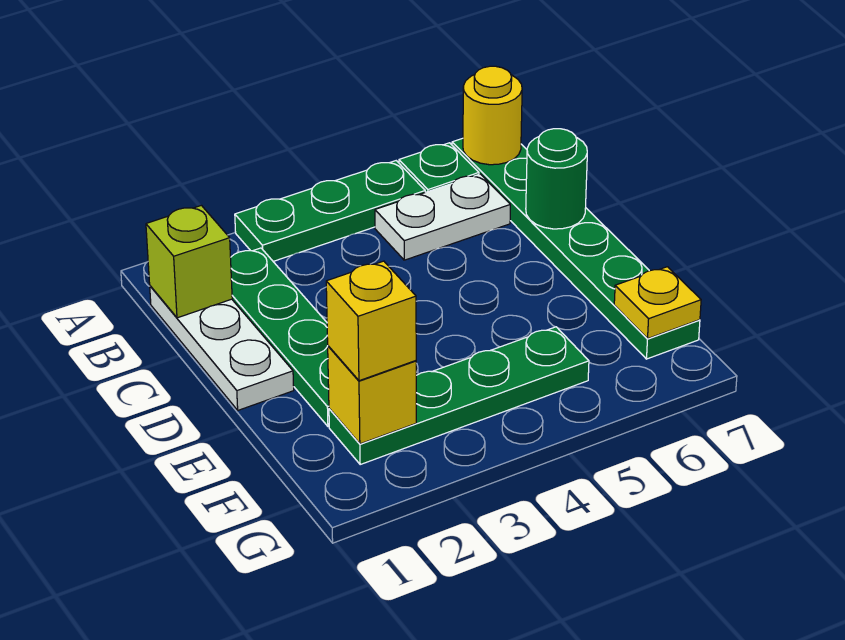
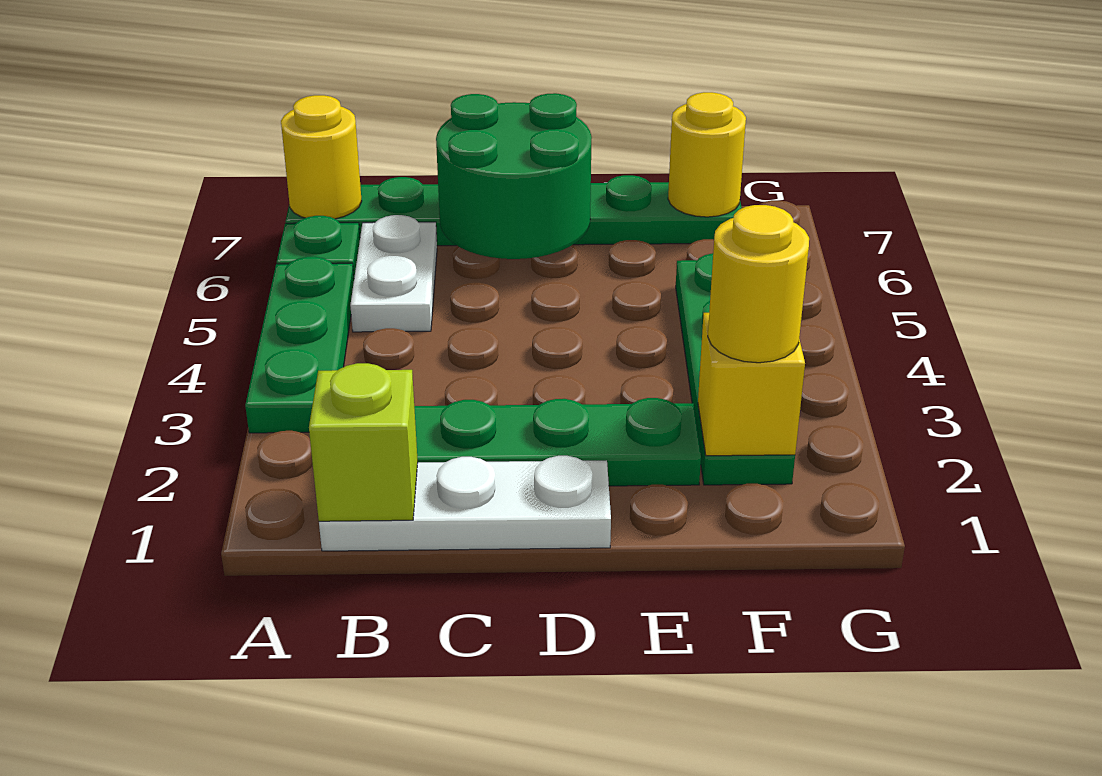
green 1x1 round brick [526,129,587,229] -> green 2x2 round brick [436,93,592,259]
yellow 1x1 brick [326,261,416,381] -> yellow 1x1 round brick [708,205,809,363]
yellow 1x1 plate [614,267,701,338] -> yellow 1x1 round brick [668,92,746,217]

